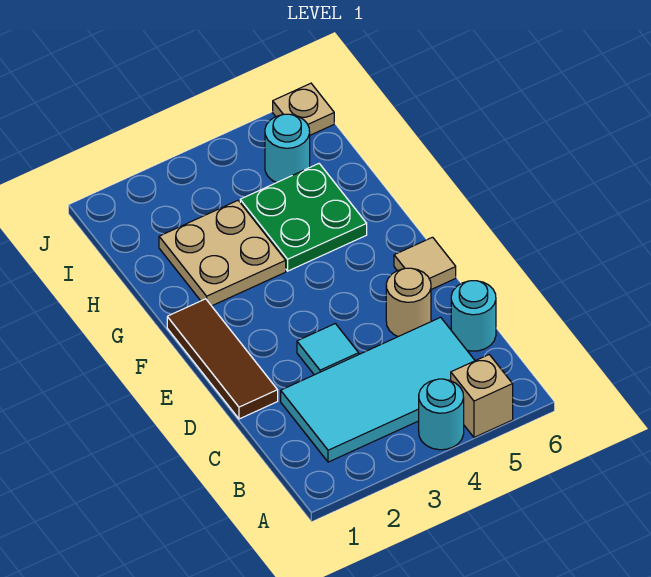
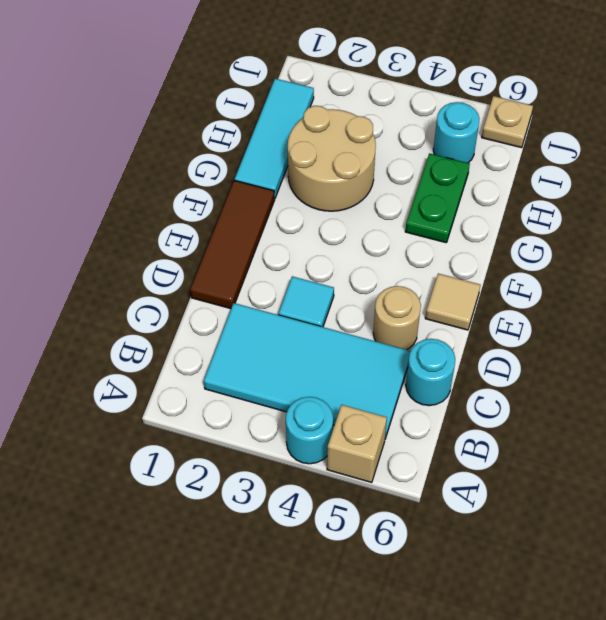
none -> cyan 1x3 tile [235,79,314,198]
tan 2x2 plate [159,201,286,306] -> tan 2x2 round brick [288,106,376,211]
green 2x2 plate [240,164,367,271] -> green 1x2 plate [405,153,470,243]

